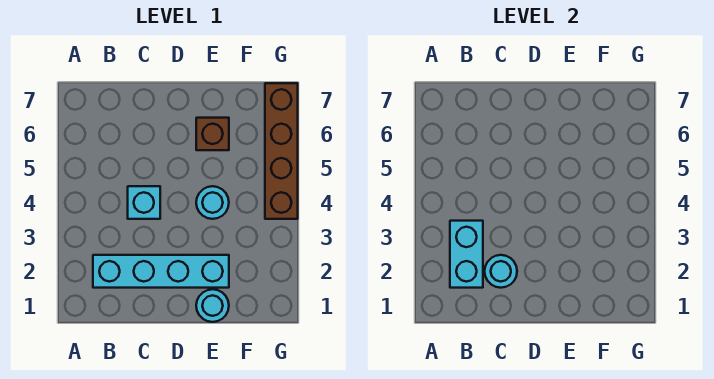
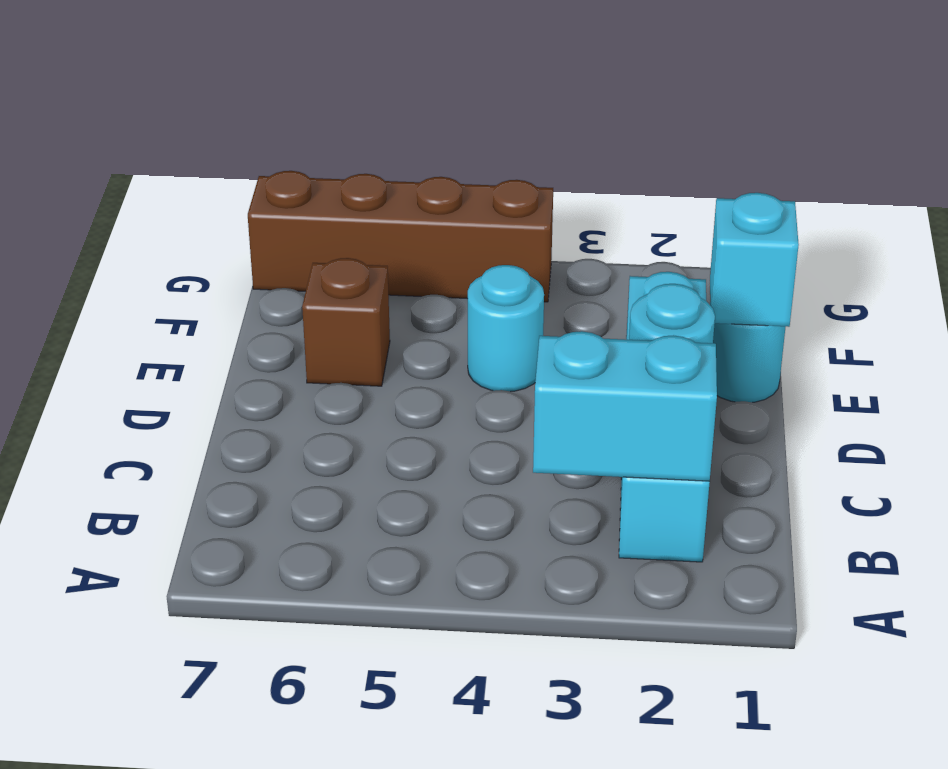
cyan 1x1 brick [128,186,160,219] -> cyan 1x1 brick moved to [710,193,799,327]

